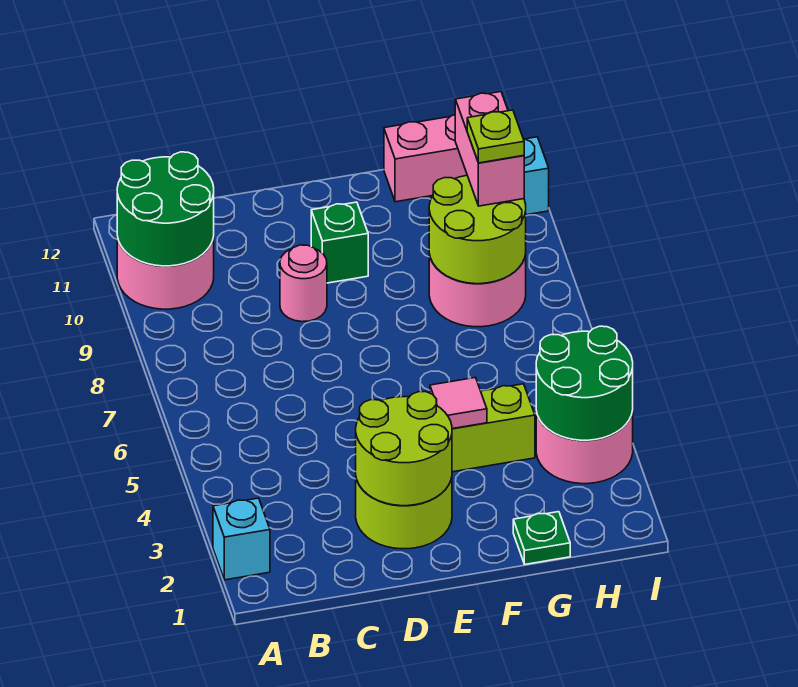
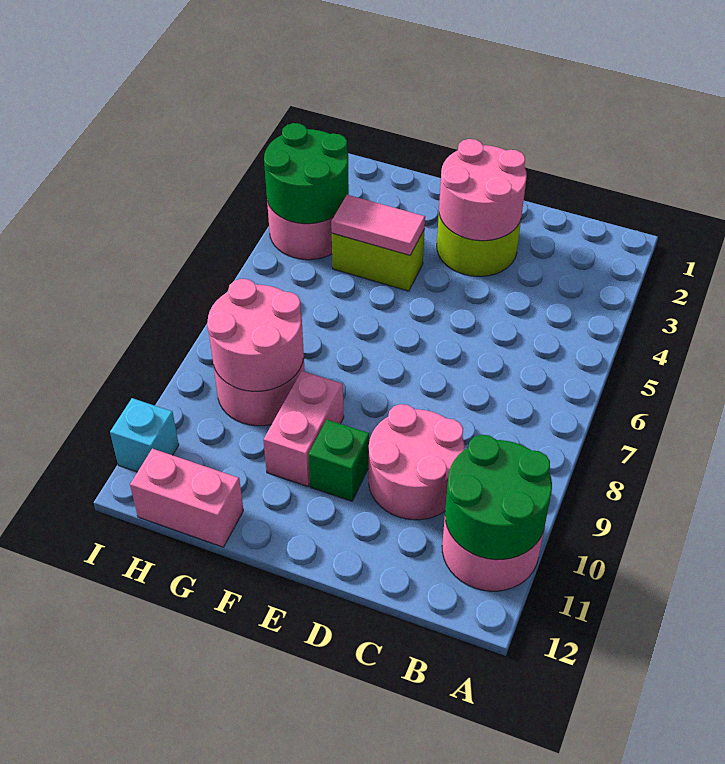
cyan 1x1 brick [213,498,270,580] -> none
lime 2x2 round brick [356,392,452,506] -> pink 2x2 round brick [439,139,527,241]
pink 1x1 round brick [280,245,327,322] -> pink 2x2 round brick [369,404,465,520]
pink 1x1 tile [430,378,487,429] -> pink 1x2 tile [331,195,425,255]
green 1x1 plate [513,512,570,564] -> none
lime 2x2 round brick [429,175,526,284] -> pink 2x2 round brick [207,279,304,391]
pink 1x2 brick [455,92,524,206] -> pink 1x2 brick moved to [263,371,344,486]
lime 1x1 plate [467,110,524,163] -> none

